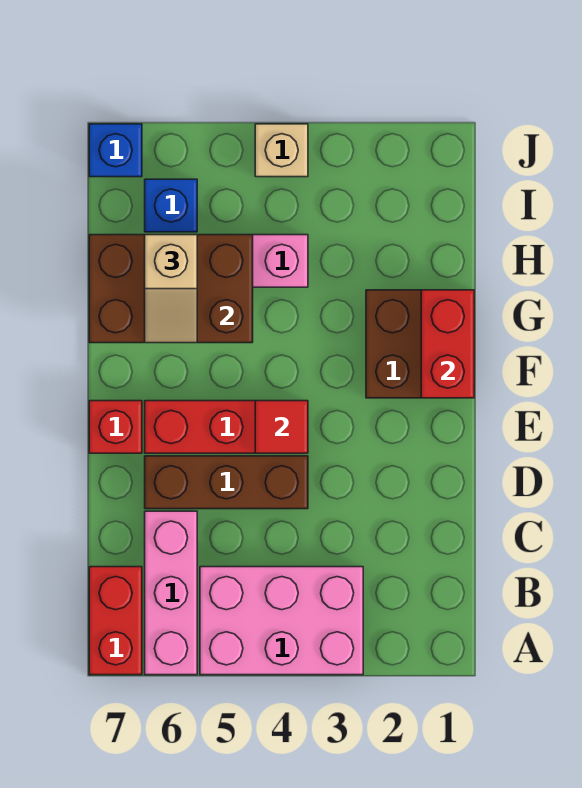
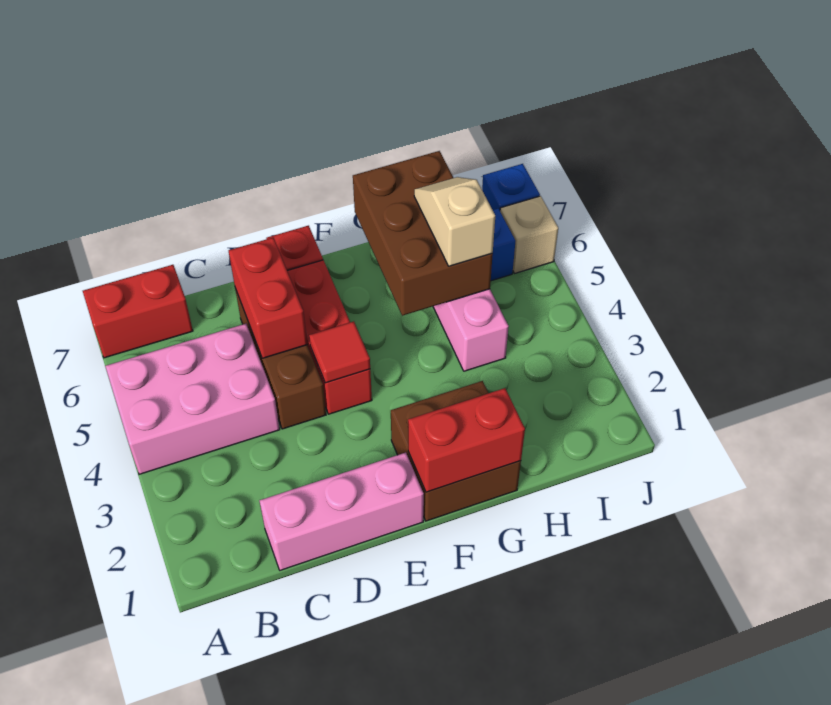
pink 2x3 brick [200,567,363,675] -> pink 2x3 brick turned to [105,324,280,474]
pink 1x3 brick [145,511,197,675] -> pink 1x3 brick moved to [259,453,424,570]
none -> red 1x2 brick [229,238,307,358]
tan 1x2 slope [145,235,197,343] -> tan 1x2 slope turned to [414,177,495,266]
tan 1x1 brick [255,124,308,177] -> tan 1x1 brick moved to [500,196,558,274]

